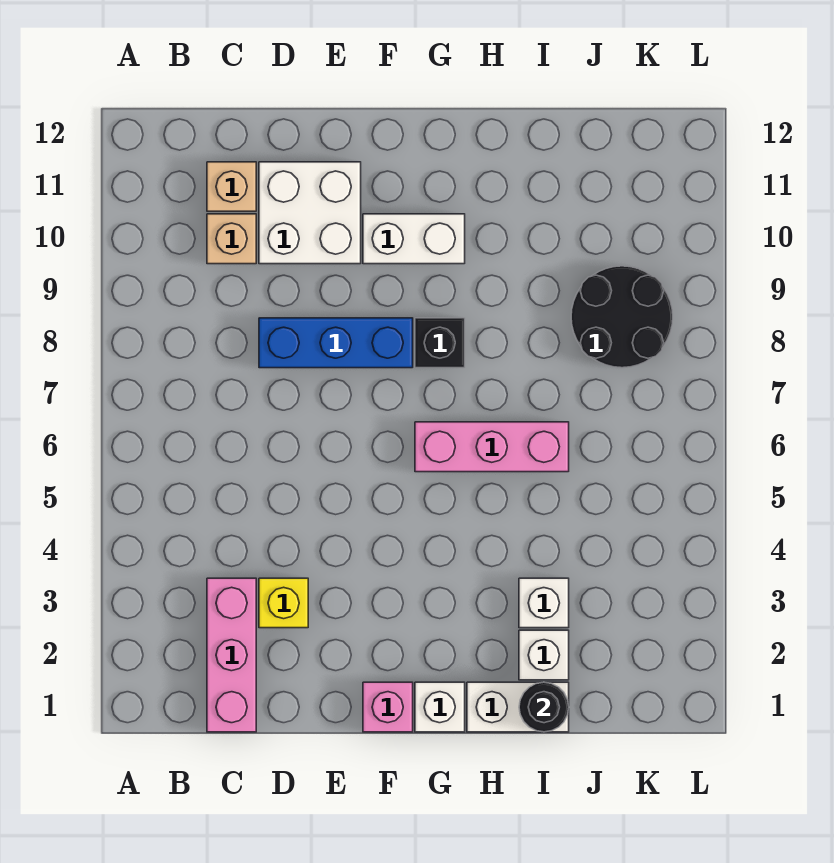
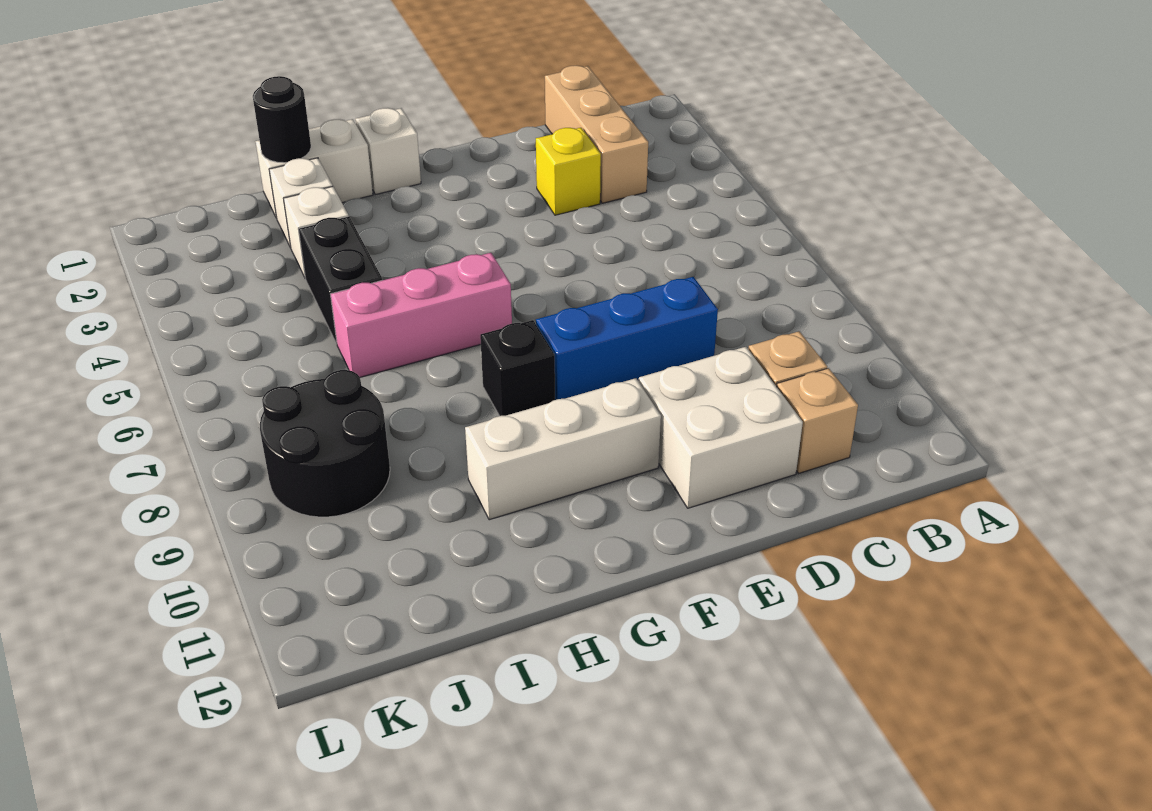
pink 1x3 brick [207,578,256,732] -> tan 1x3 brick [545,65,648,203]
pink 1x1 brick [363,682,413,732] -> none
white 1x2 brick [363,214,465,264] -> white 1x3 brick [465,378,661,520]
none -> black 1x2 brick [299,216,383,344]

